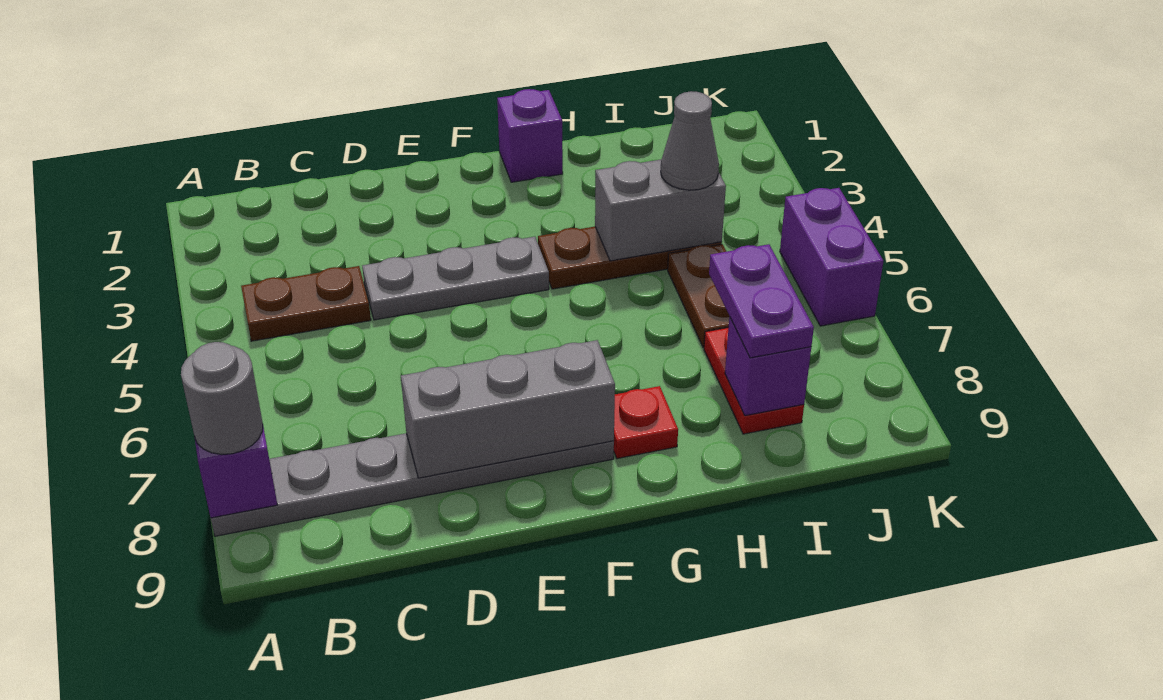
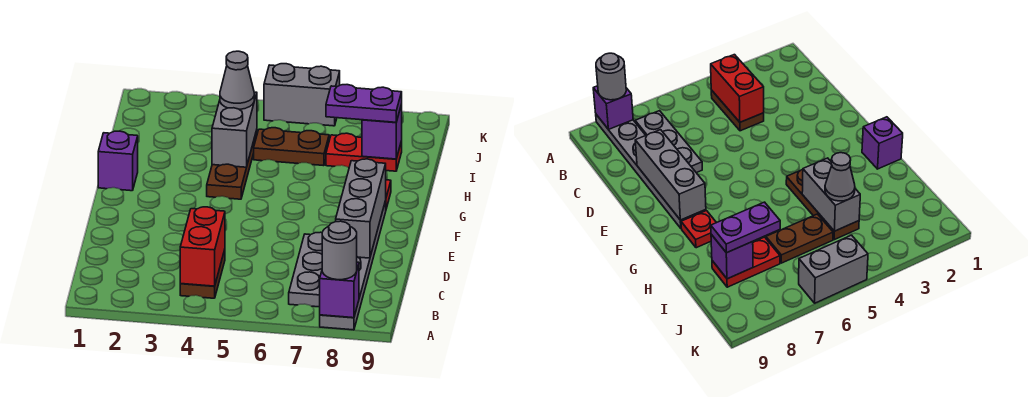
none -> red 1x2 brick [180,207,225,286]
grey 1x3 plate [362,237,549,320] -> grey 1x3 plate moved to [289,232,322,307]
purple 1x2 brick [780,188,883,326] -> grey 1x2 brick [264,64,340,126]

